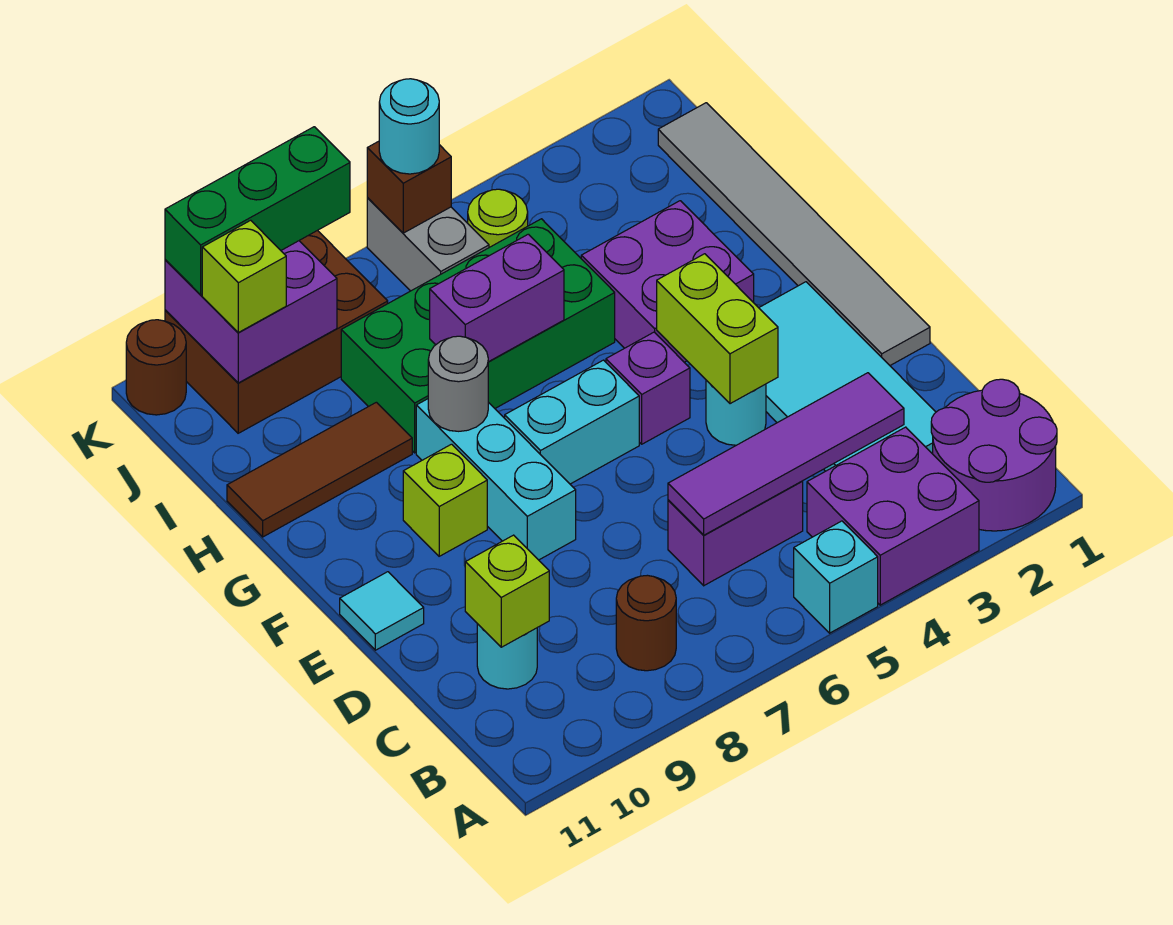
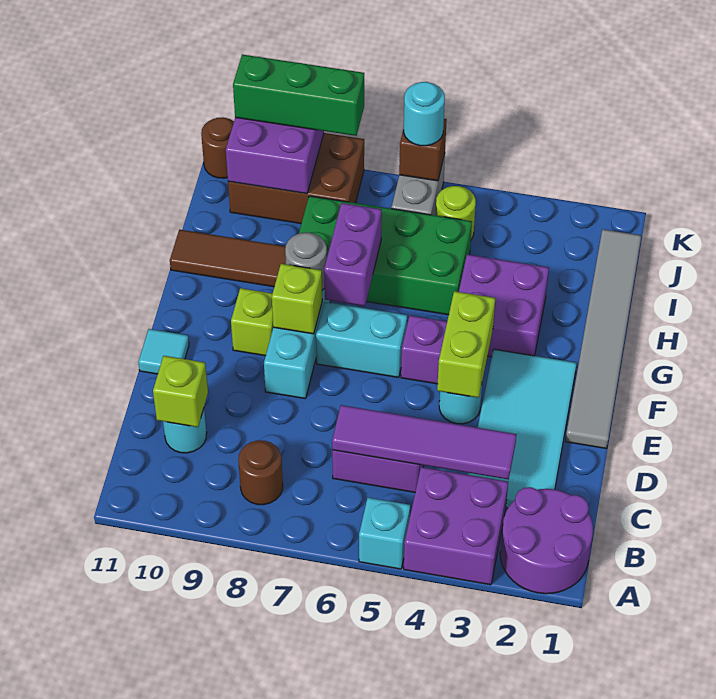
purple 1x2 brick [430,234,564,362] -> purple 1x2 brick turned to [324,203,382,306]
lime 1x1 brick [202,220,286,332] -> lime 1x1 brick moved to [272,264,322,334]

